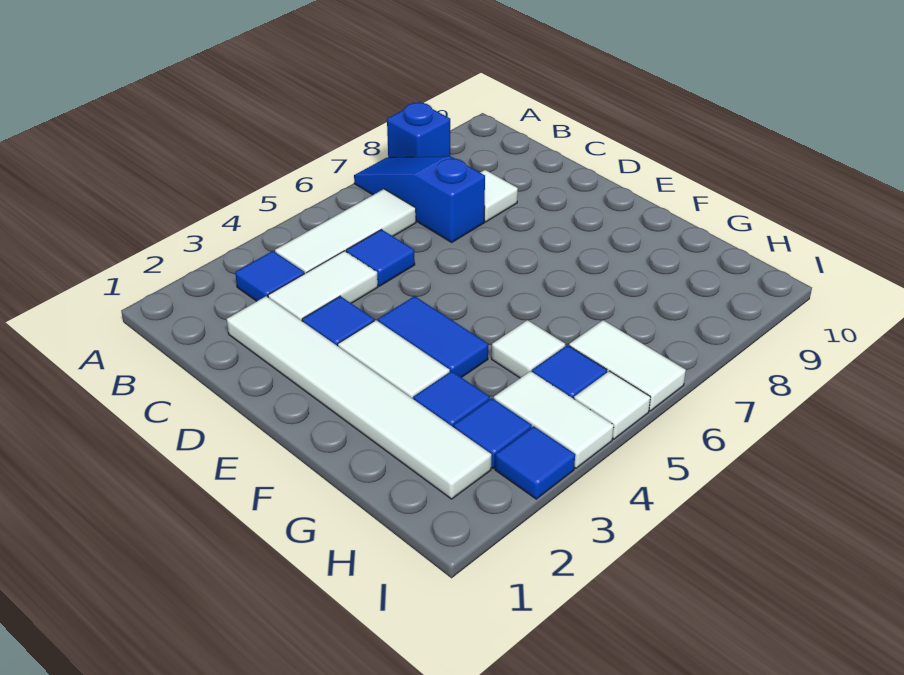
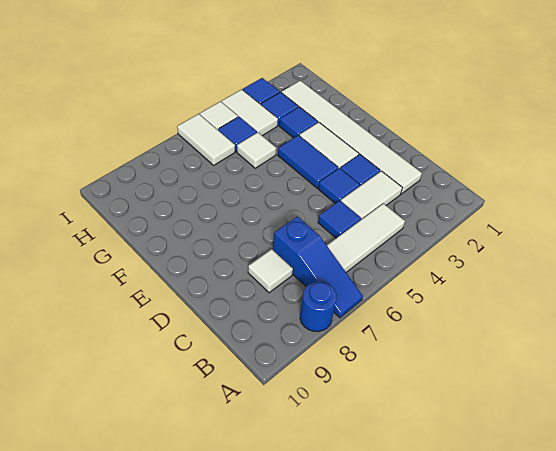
blue 1x1 brick [387,102,450,157] -> blue 1x1 round brick [300,282,337,332]
blue 1x1 tile [235,251,305,301] -> blue 1x1 tile moved to [318,168,360,204]

